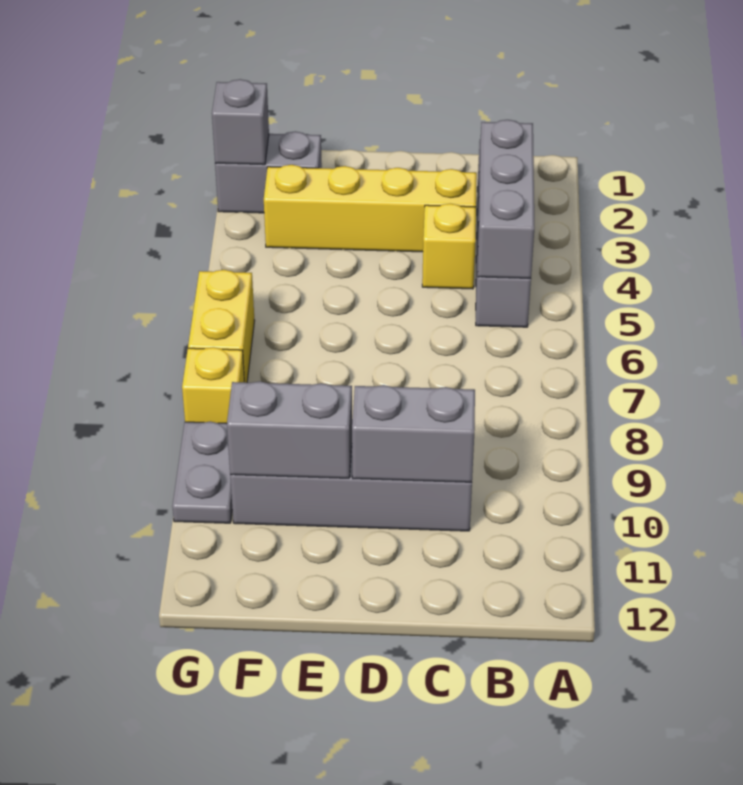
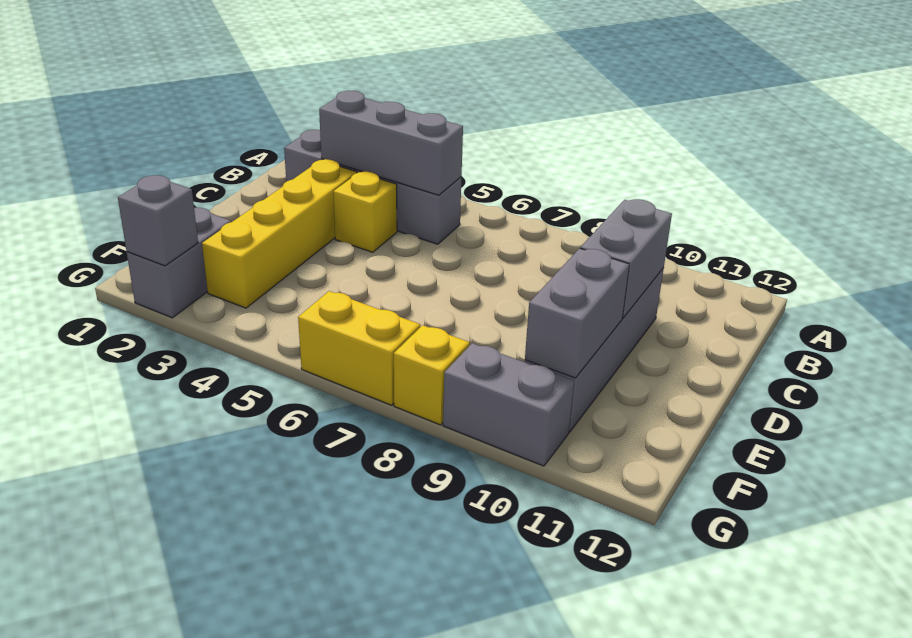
grey 1x2 plate [172,422,232,523] -> grey 1x2 brick [443,343,574,466]

